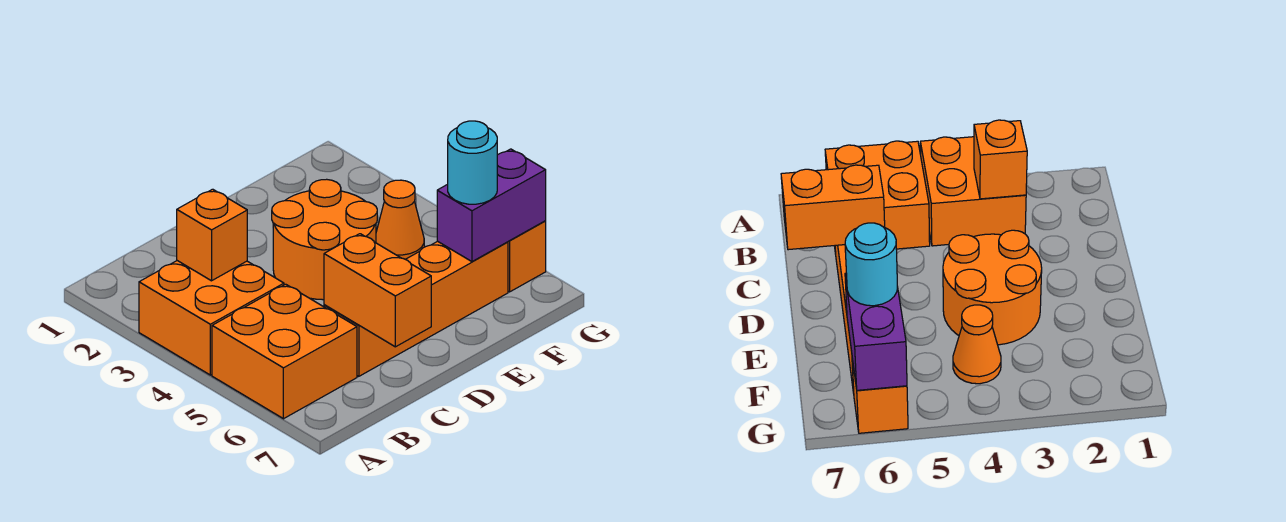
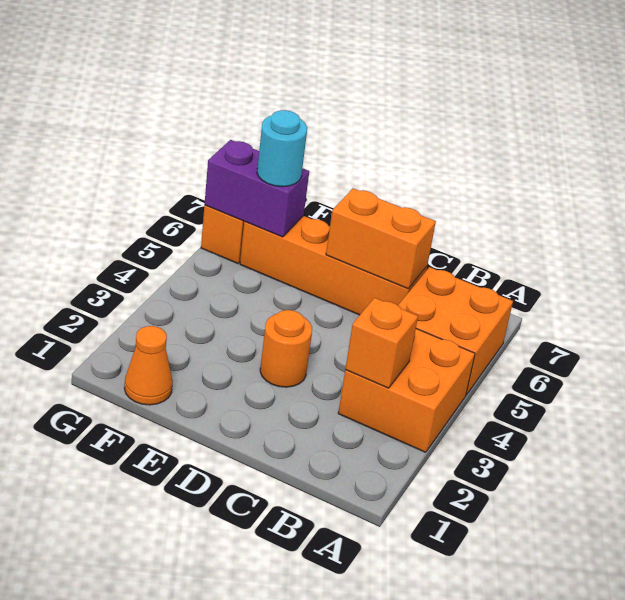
orange 1x2 brick [324,234,431,347] -> orange 1x2 brick turned to [326,188,436,289]
orange 2x2 round brick [272,179,377,300] -> orange 1x1 round brick [260,310,312,387]
orange 1x1 cone [376,180,424,259] -> orange 1x1 cone moved to [124,326,173,405]

